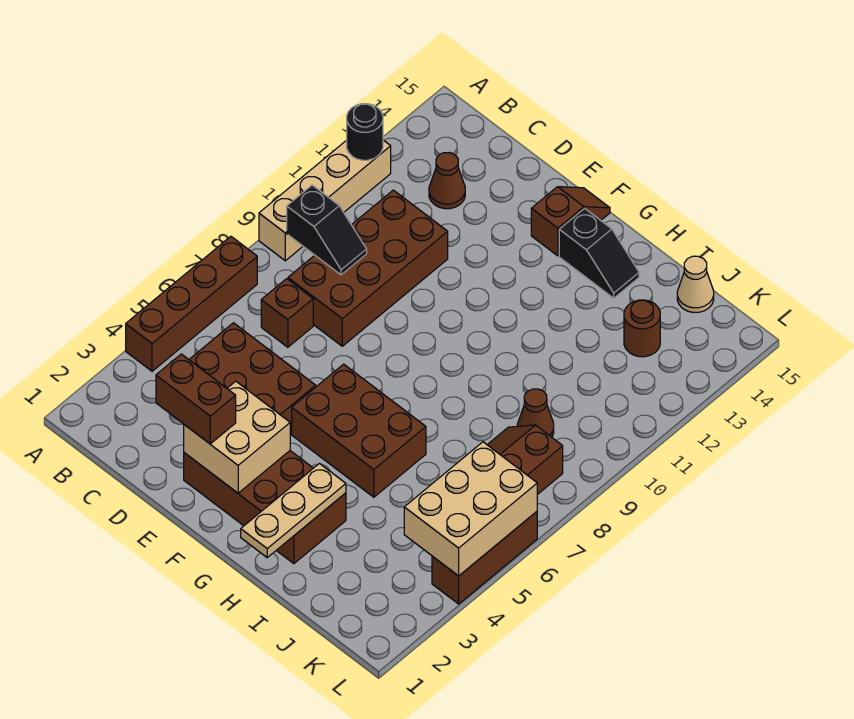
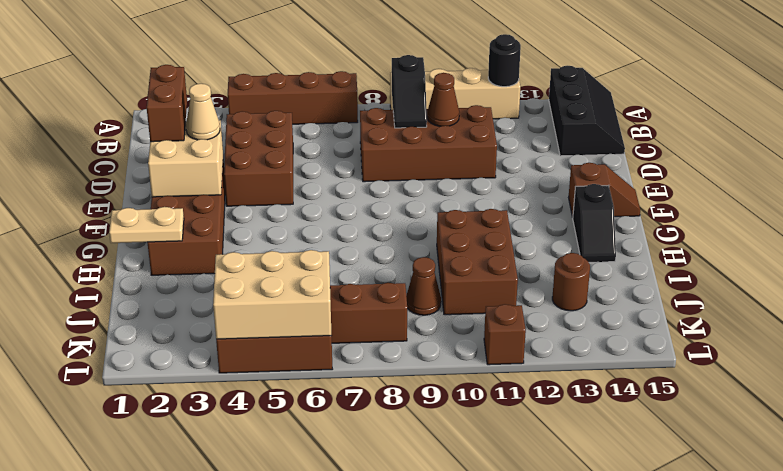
none -> black 2x3 slope [549,66,625,156]
brown 1x1 brick [261,279,313,347] -> brown 1x1 brick moved to [484,304,526,365]
brown 1x1 cone [429,152,465,209] -> brown 1x1 cone moved to [427,73,459,126]
brown 2x3 brick [292,364,426,497] -> brown 2x3 brick moved to [437,209,518,315]
tan 1x3 plate [241,464,346,557] -> tan 1x2 plate [109,207,184,243]
tan 1x1 cone [677,256,714,313] -> tan 1x1 cone moved to [186,84,220,140]

